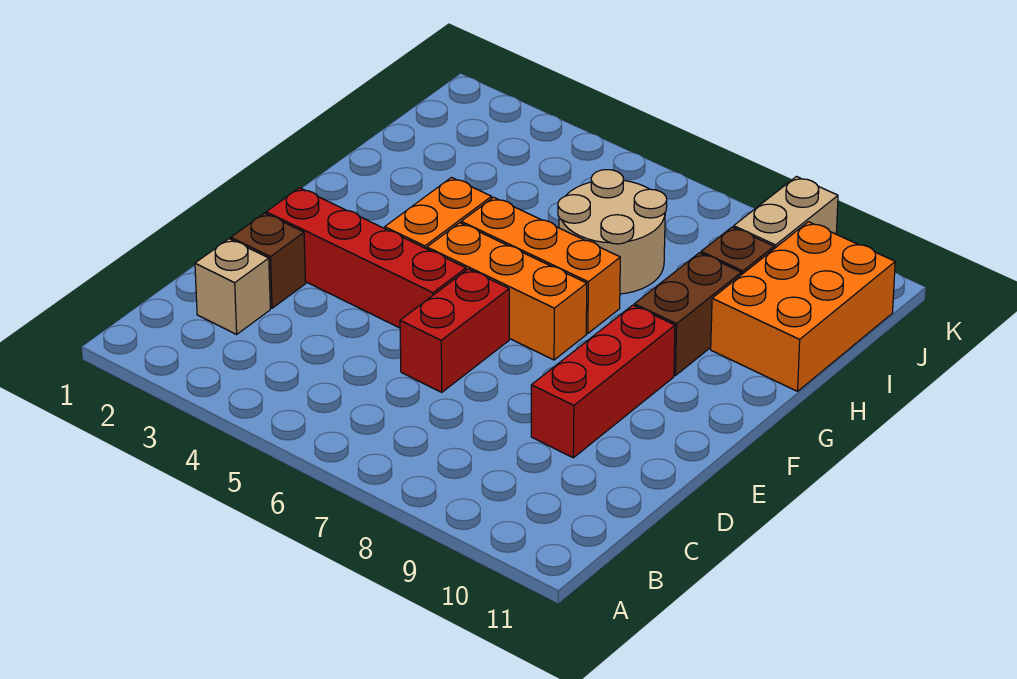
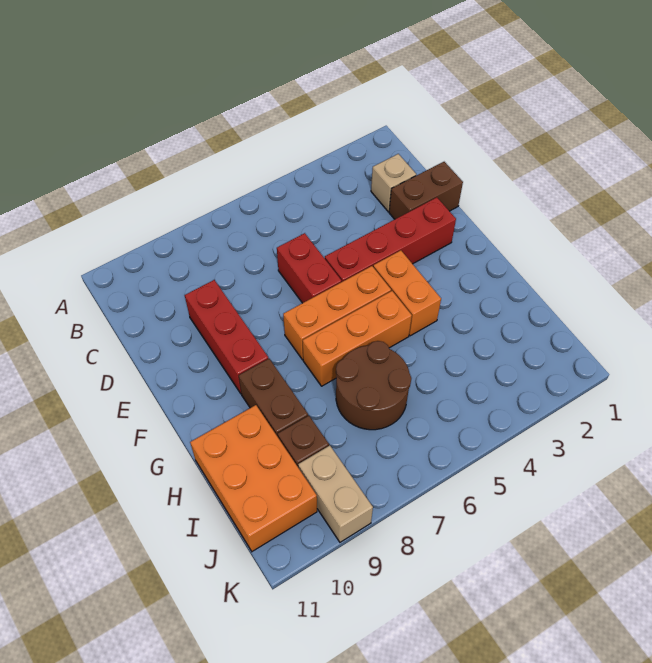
brown 1x1 brick [231,213,306,308] -> brown 1x2 brick [389,162,463,219]
tan 2x2 round brick [558,170,667,294] -> brown 2x2 round brick [336,341,411,430]

